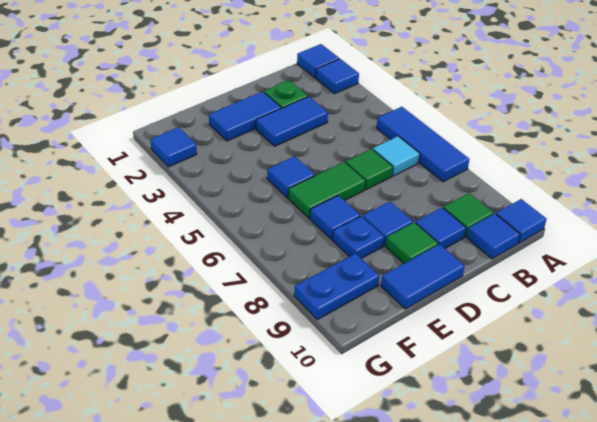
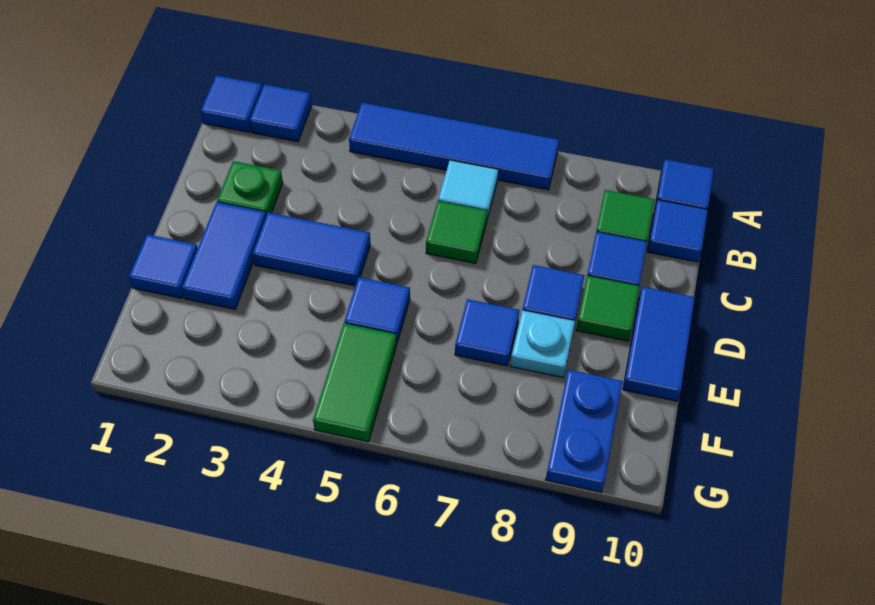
blue 1x3 tile [377,107,469,182] -> blue 1x4 tile [349,103,559,190]
blue 1x2 tile [256,97,328,146] -> blue 1x2 tile turned to [253,212,370,286]
green 1x2 tile [288,162,366,218] -> green 1x2 tile moved to [313,323,397,442]
blue 1x1 plate [333,216,384,259] -> cyan 1x1 plate [510,310,575,377]
blue 1x1 tile [150,127,197,167] -> blue 1x1 tile moved to [129,234,198,298]

